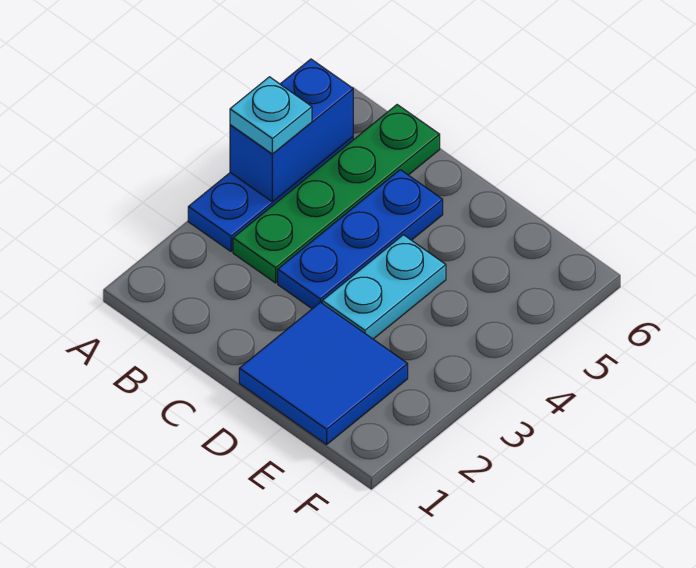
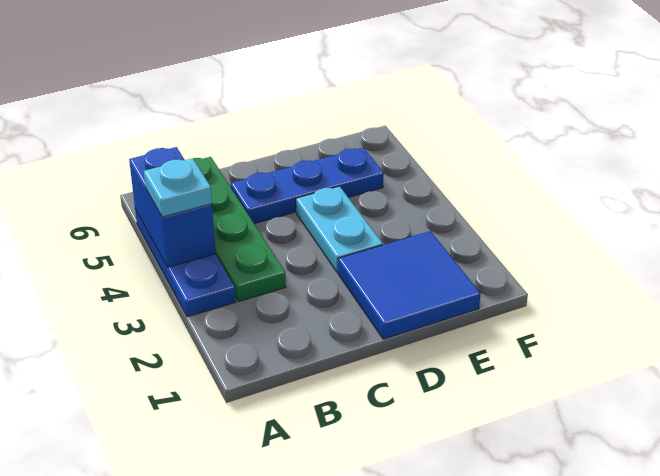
blue 1x3 plate [278,170,443,309] -> blue 1x3 plate turned to [231,148,384,224]

